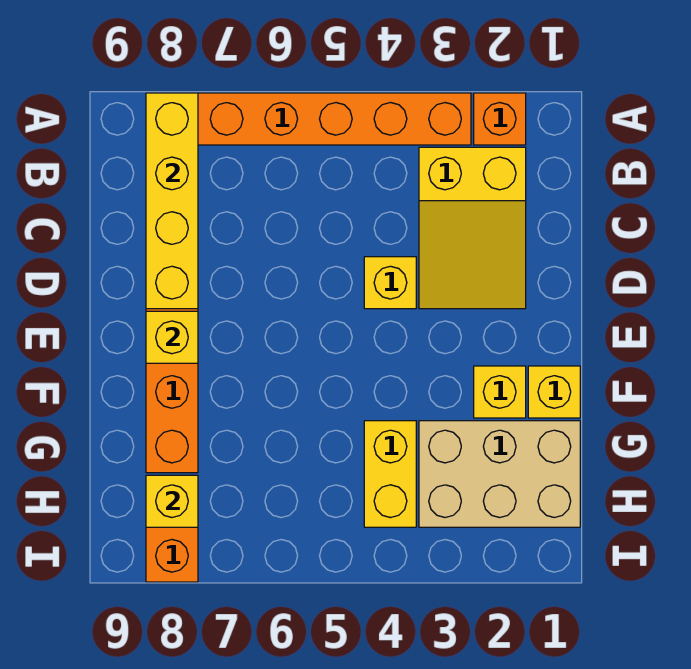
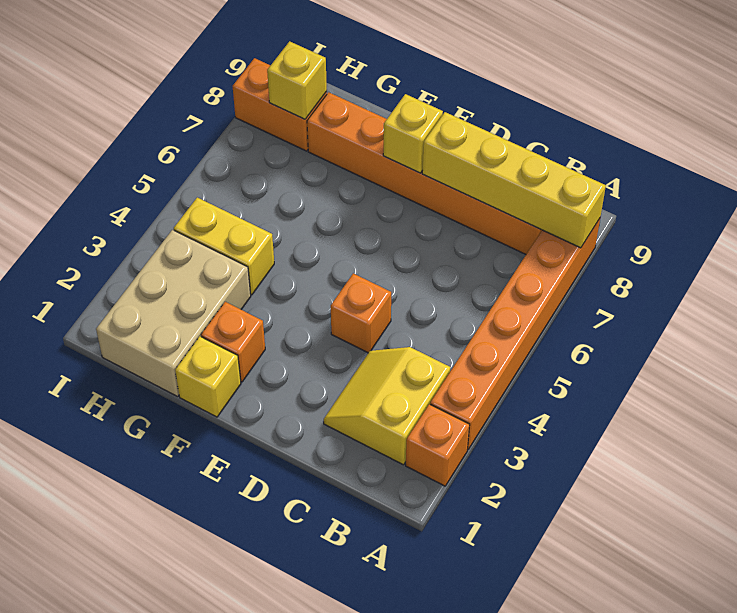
yellow 2x3 slope [419,147,526,309] -> yellow 2x2 slope [324,347,450,465]
yellow 1x1 brick [364,257,416,309] -> orange 1x1 brick [331,273,391,353]
yellow 1x1 brick [474,366,526,418] -> orange 1x1 brick [201,302,265,382]

